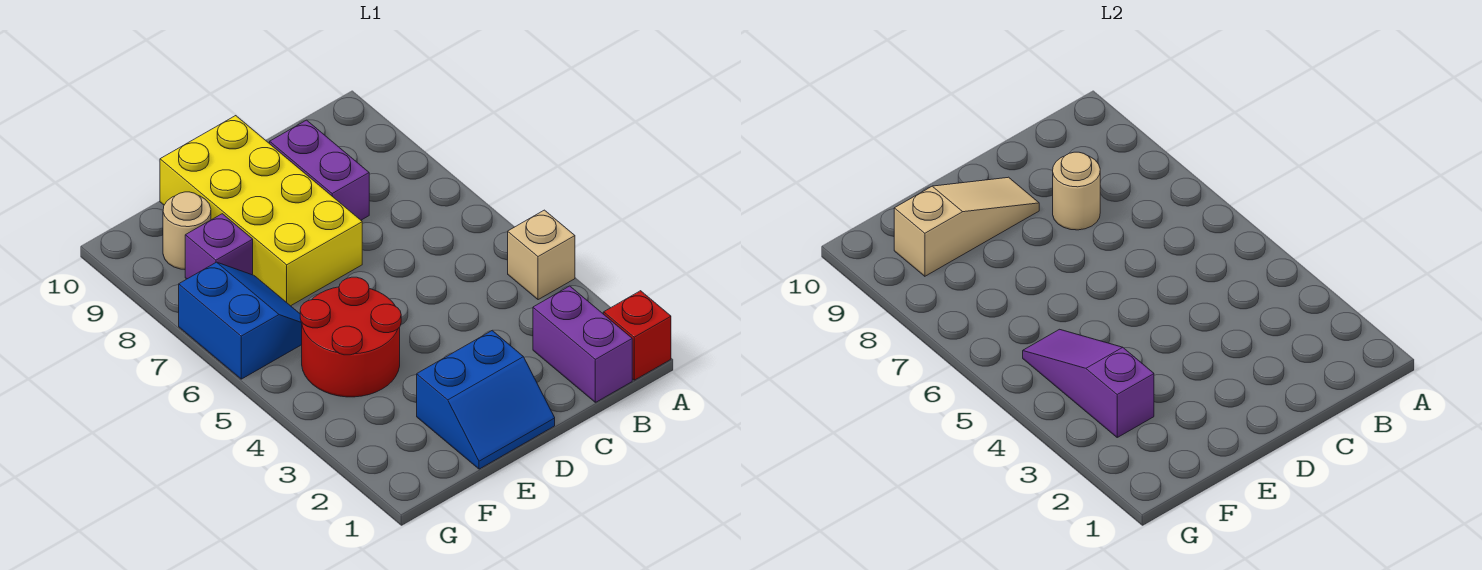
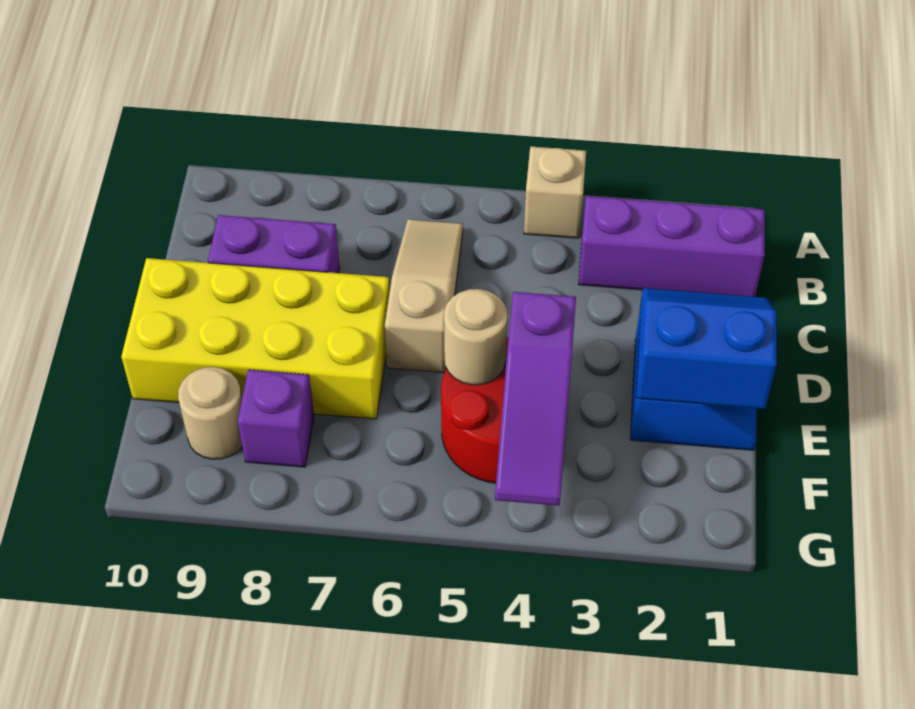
red 1x1 brick [604,291,671,380] -> none
purple 1x2 brick [533,286,632,402] -> purple 1x3 brick [578,196,765,297]
tan 1x1 round brick [1053,152,1100,230] -> tan 1x1 round brick moved to [444,289,507,385]
tan 1x3 slope [894,177,1039,276] -> tan 1x3 slope moved to [385,219,463,373]
purple 1x3 slope [1023,329,1154,437] -> purple 1x3 slope turned to [495,292,576,506]
blue 2x2 slope [179,262,302,379] -> blue 2x2 slope moved to [637,288,777,409]

